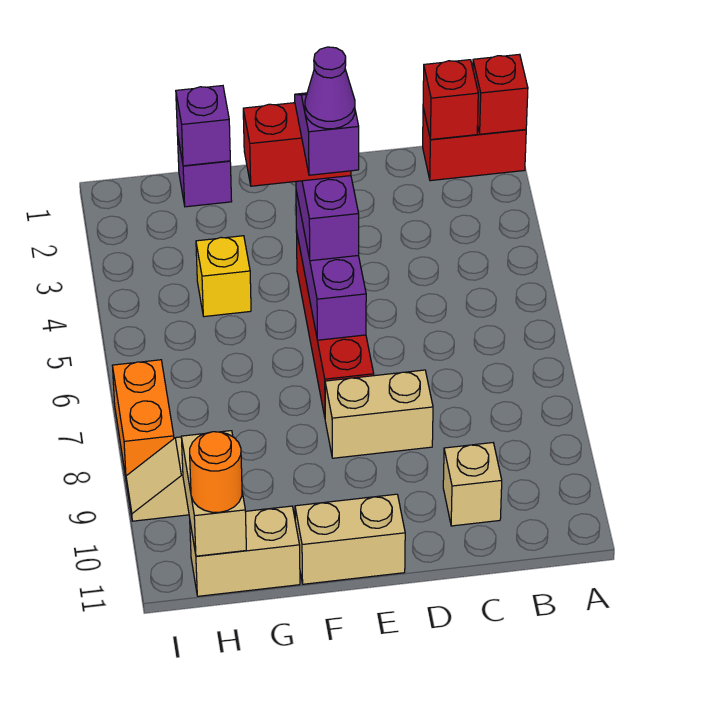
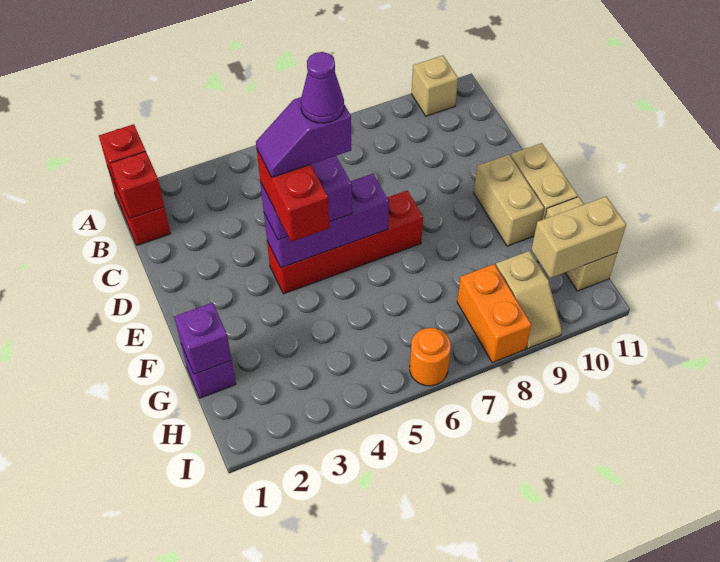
tan 1x1 brick [443,443,502,526] -> tan 1x1 brick moved to [412,56,458,116]
tan 1x2 brick [325,370,433,458] -> tan 1x2 brick moved to [474,155,544,246]
yellow 1x1 brick [196,236,251,317] -> none
orange 1x1 round brick [190,432,242,512] -> orange 1x1 round brick moved to [410,328,451,386]
orange 1x2 brick [112,360,174,477] -> orange 1x2 brick turned to [457,264,531,363]

